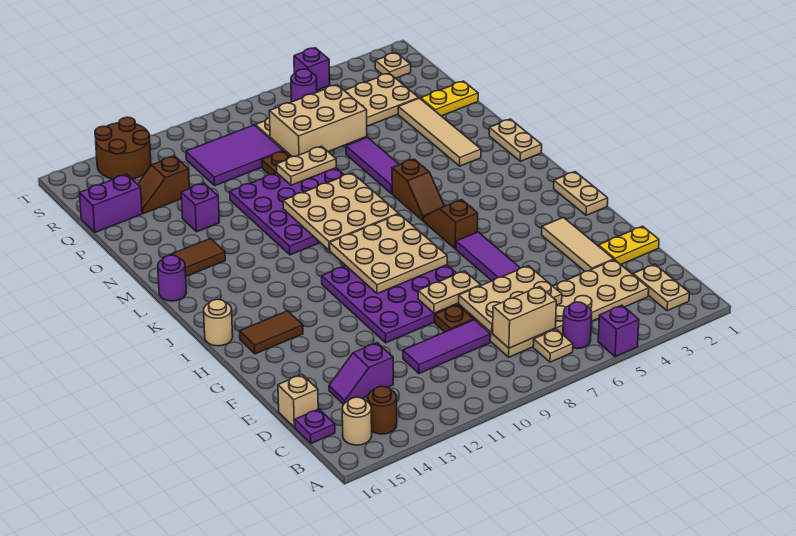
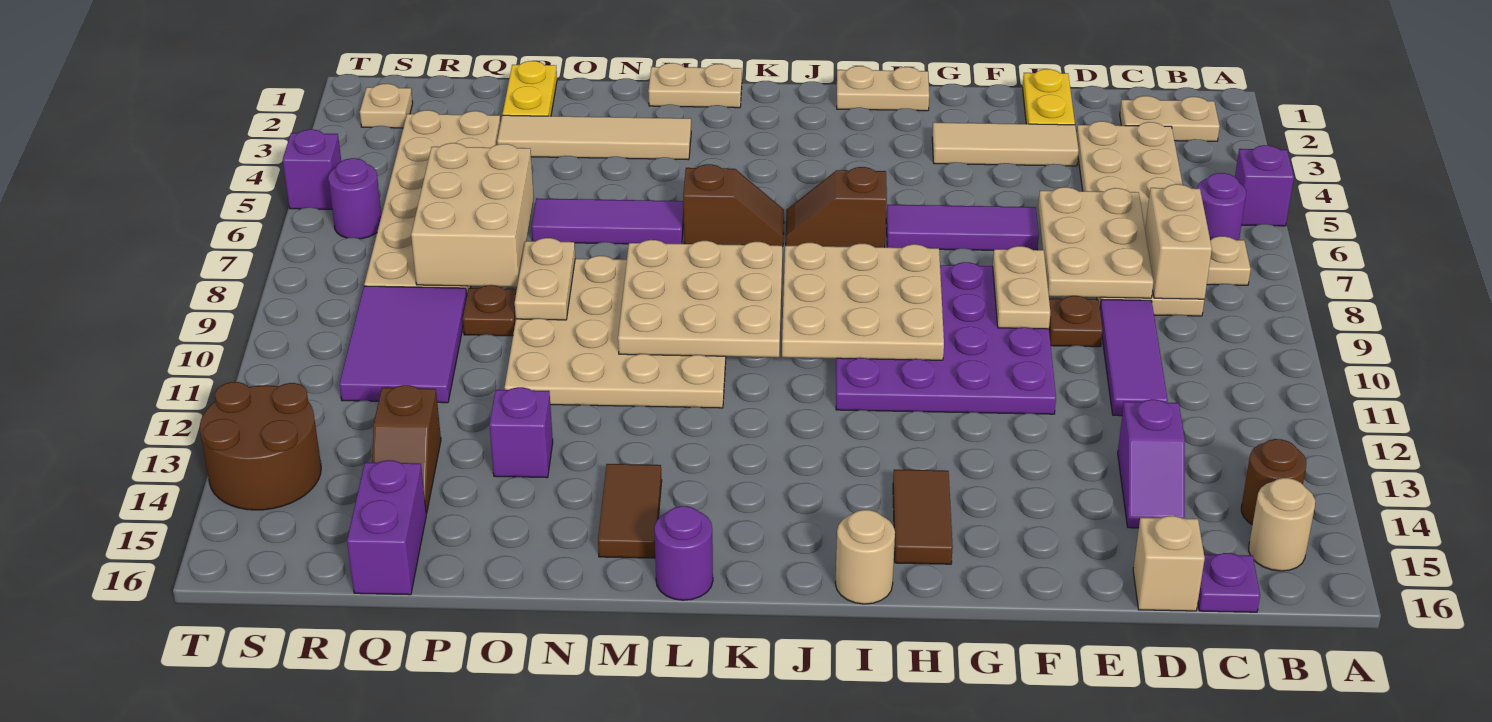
purple 4x4 plate [230,168,344,255] -> tan 4x4 plate [505,256,726,408]

